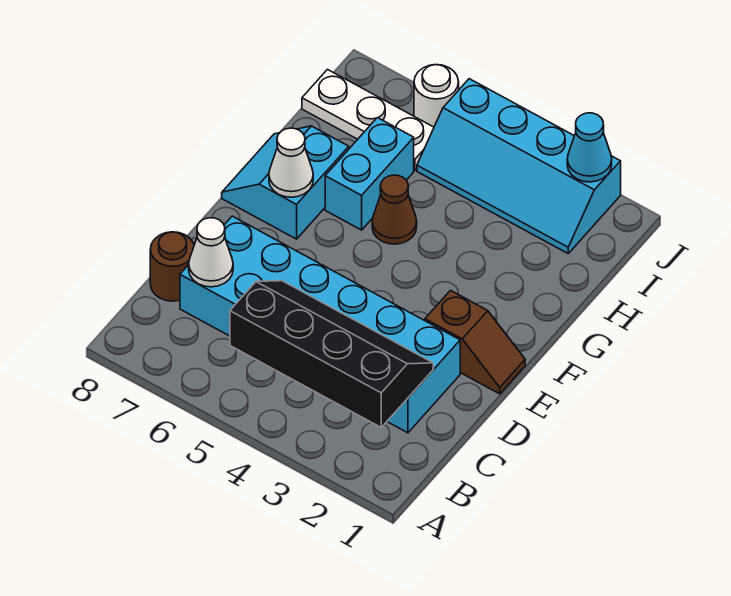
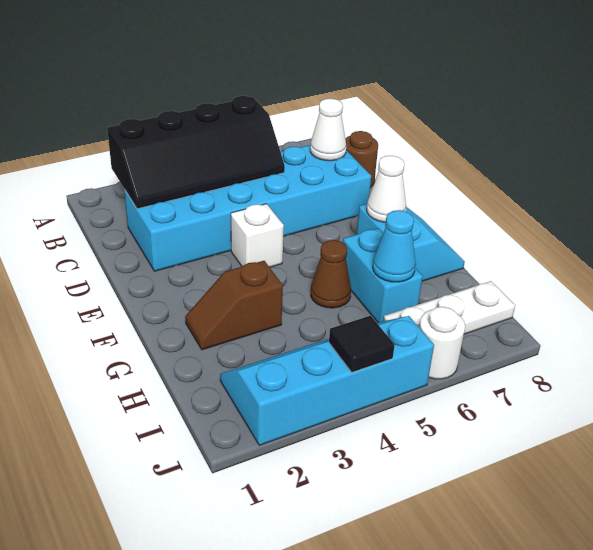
brown 1x2 slope [425,290,525,394] -> brown 1x2 slope moved to [185,261,283,350]
none -> white 1x1 brick [231,204,284,267]
cyan 1x1 cone [567,113,612,182] -> cyan 1x1 cone moved to [373,210,416,282]
none -> black 1x1 tile [329,316,395,372]

